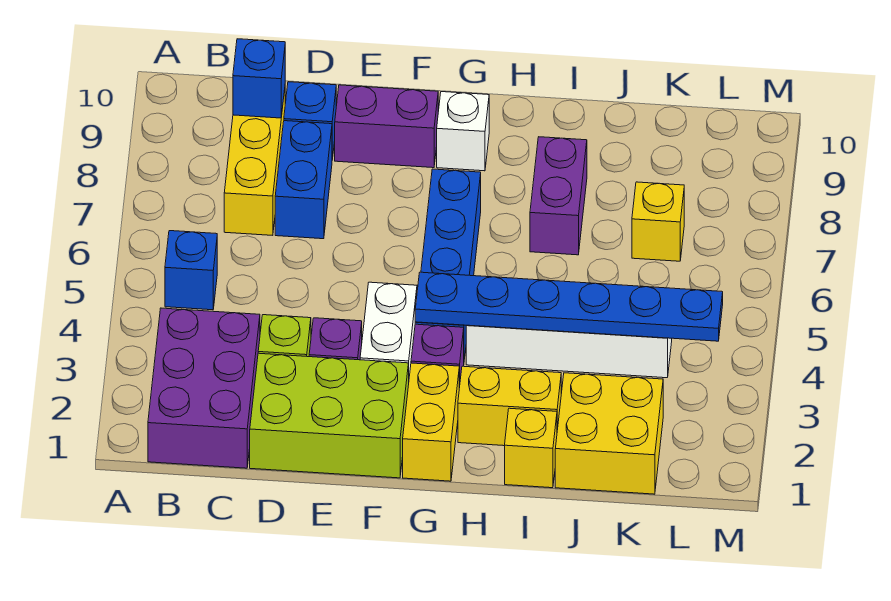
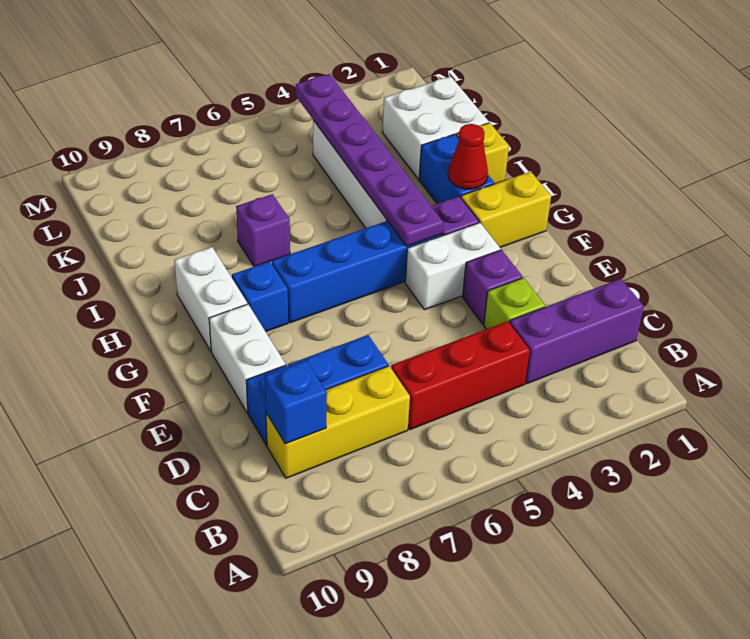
purple 2x3 brick [148,308,260,468] -> purple 1x3 brick [510,279,644,384]
blue 1x1 brick [165,231,217,310] -> blue 1x1 brick moved to [232,261,288,332]
none -> red 1x3 brick [391,321,530,430]
lime 2x3 brick [250,353,409,478] -> none
purple 1x2 brick [335,85,438,168] -> white 1x2 brick [209,304,285,413]
blue 1x6 plate [415,272,723,341] -> purple 1x6 plate [296,74,443,246]
white 1x1 brick [437,92,489,171] -> white 1x2 brick [174,247,247,351]
yellow 1x2 brick [458,366,561,446] -> blue 1x2 brick [419,134,494,204]
none -> red 1x1 cone [448,124,488,189]
purple 1x2 brick [530,137,587,255] -> purple 1x1 brick [236,194,290,266]
yellow 2x2 brick [555,373,663,494] -> white 2x2 brick [382,77,489,179]
yellow 1x1 brick [632,182,684,261] -> none

